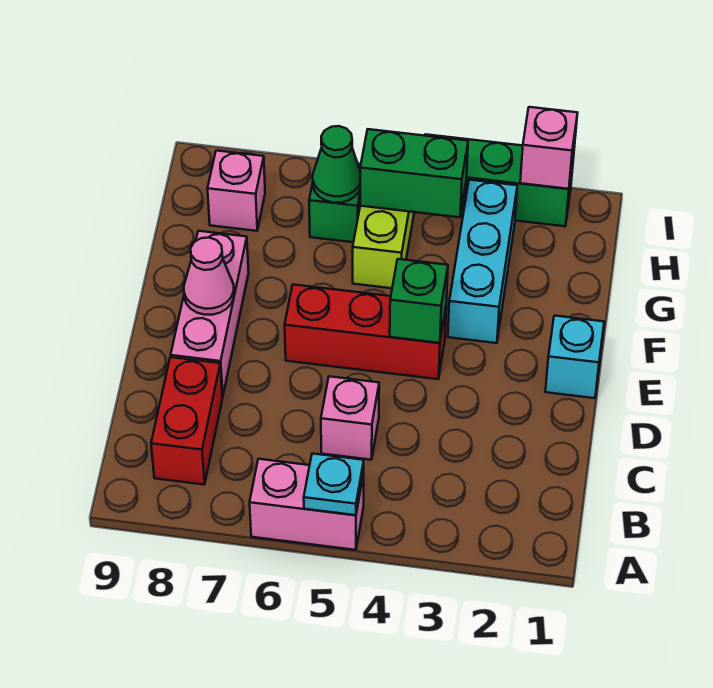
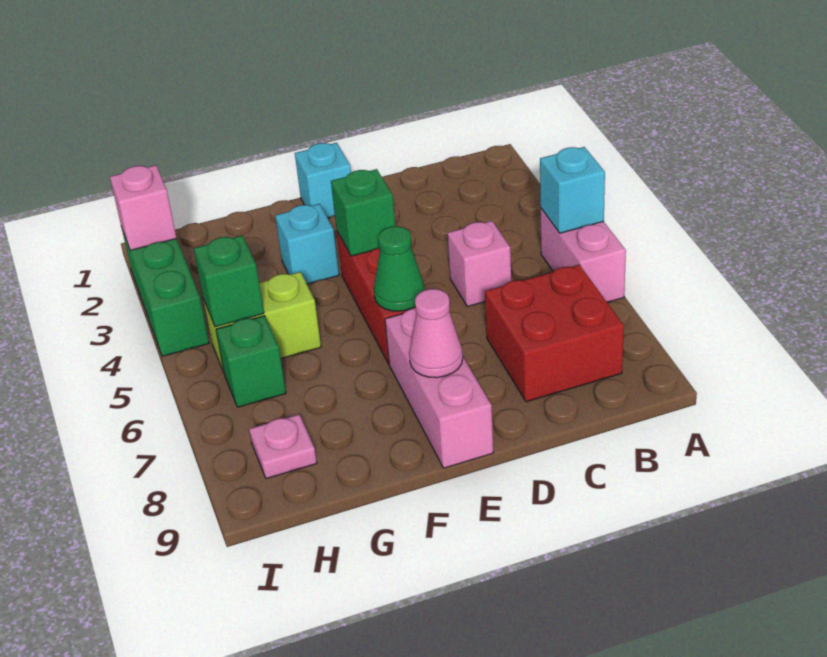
cyan 1x1 plate [304,454,364,515] -> cyan 1x1 brick [540,147,605,233]
red 1x2 brick [151,357,222,485] -> red 2x2 brick [485,265,624,402]
pink 1x3 brick [171,231,249,397] -> pink 1x3 brick turned to [385,308,493,468]
cyan 1x3 brick [448,180,517,343] -> cyan 1x1 brick [275,204,339,284]
green 1x2 brick [360,129,468,217] -> green 1x1 brick [194,235,264,327]
green 1x1 cone [313,126,360,203] -> green 1x1 cone moved to [374,226,424,311]
pink 1x1 brick [208,151,265,231] -> pink 1x1 plate [249,414,317,479]

